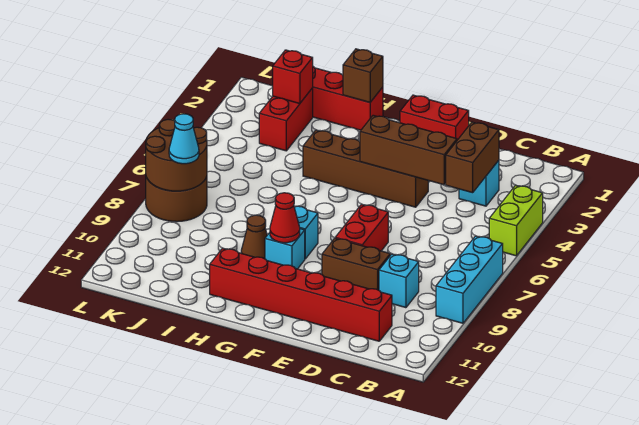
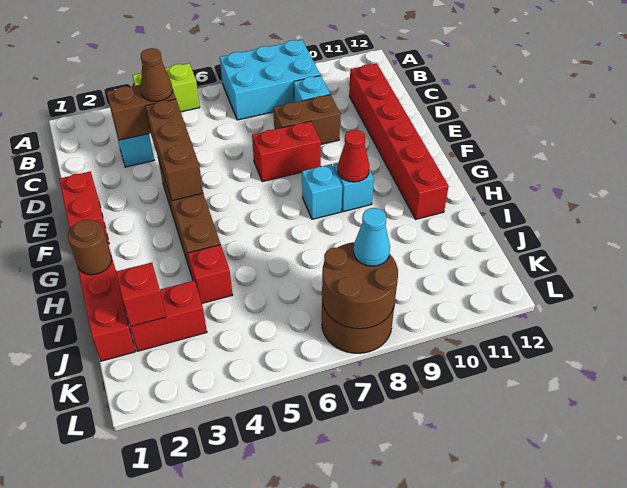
cyan 1x3 brick [436,236,503,323] -> cyan 2x3 brick [220,40,320,120]
brown 1x2 brick [322,238,390,290] -> brown 1x2 brick turned to [273,95,340,144]
brown 1x1 brick [343,49,383,102] -> brown 1x1 round brick [68,220,111,275]
brown 1x1 cone [241,215,267,259] -> brown 1x1 cone moved to [141,48,173,101]
none -> red 1x1 brick [188,245,233,303]

